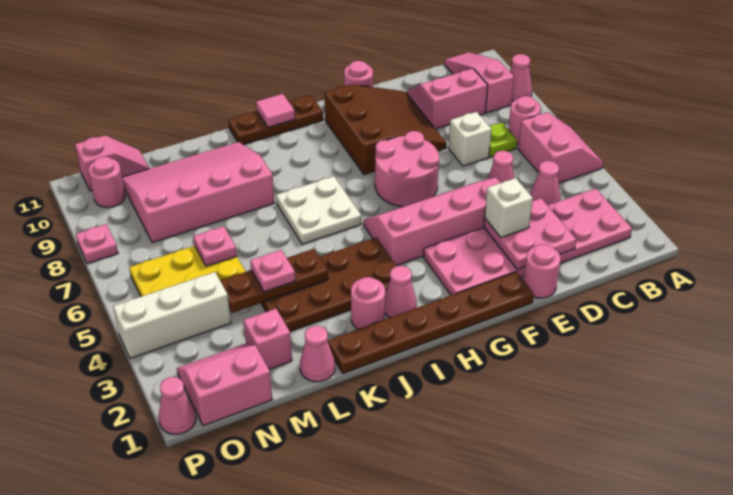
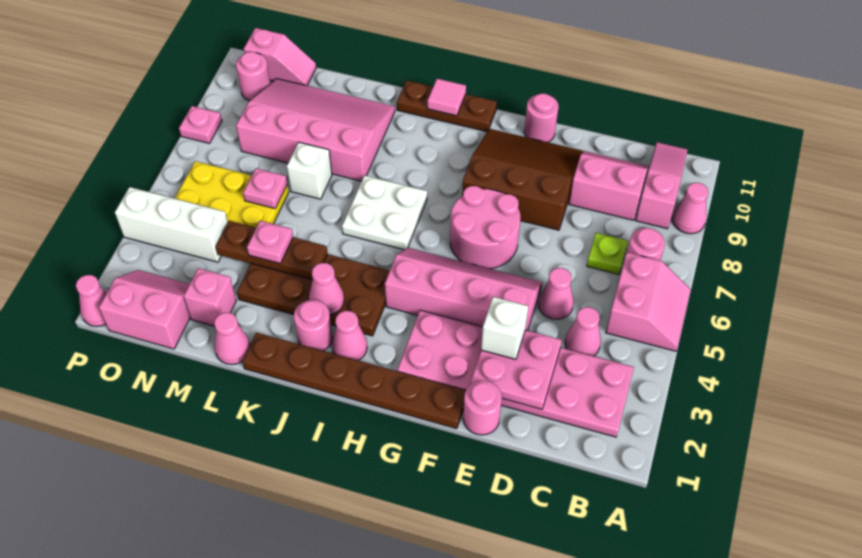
white 1x1 brick [449,112,492,166] -> white 1x1 brick moved to [287,142,332,199]
brown 3x3 slope [324,84,447,175] -> brown 3x3 slope turned to [462,129,583,230]
none -> pink 1x1 cone [309,263,344,315]

